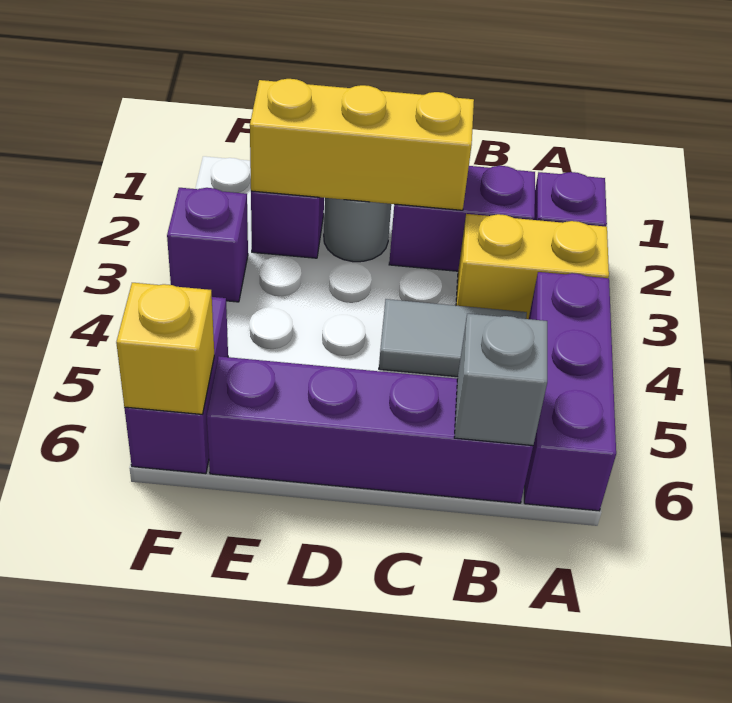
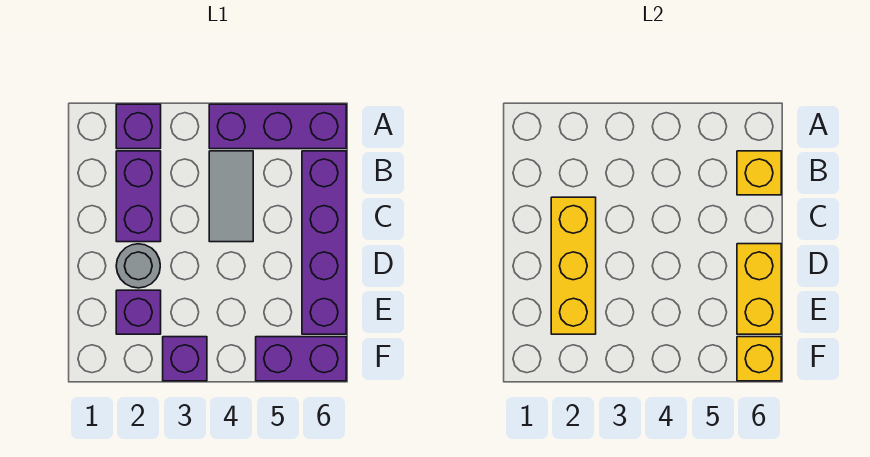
yellow 1x2 brick [456,214,609,319] -> yellow 1x2 brick moved to [737,244,781,334]
grey 1x1 brick [454,314,547,446] -> yellow 1x1 brick [737,151,781,195]

